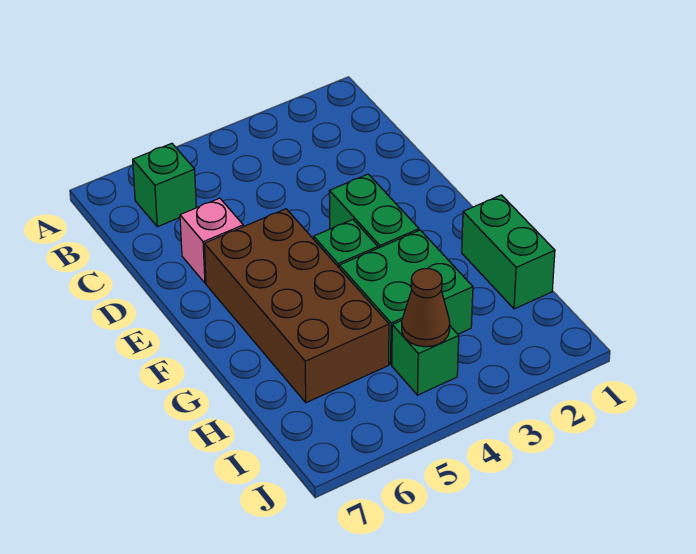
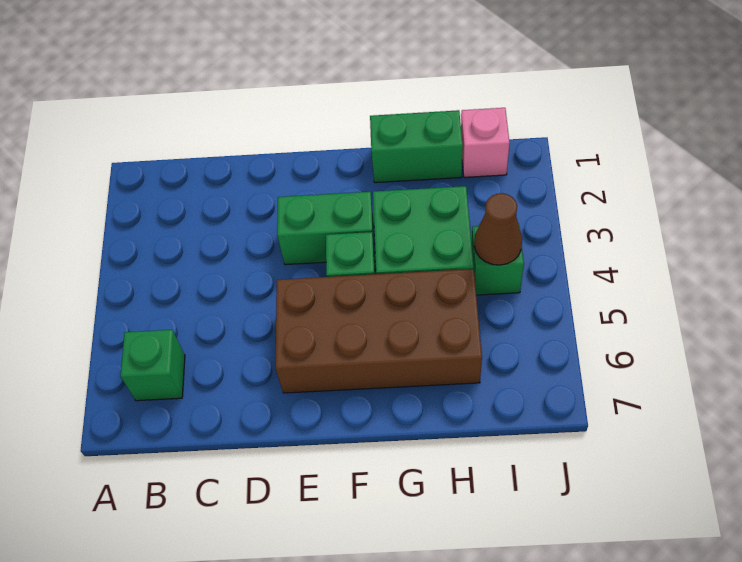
pink 1x1 brick [180,198,243,283] -> pink 1x1 brick moved to [461,108,510,177]

